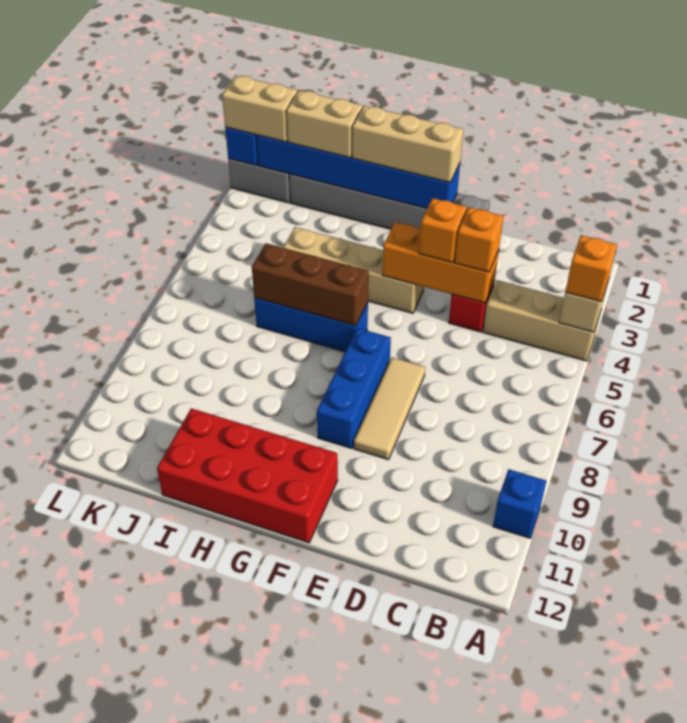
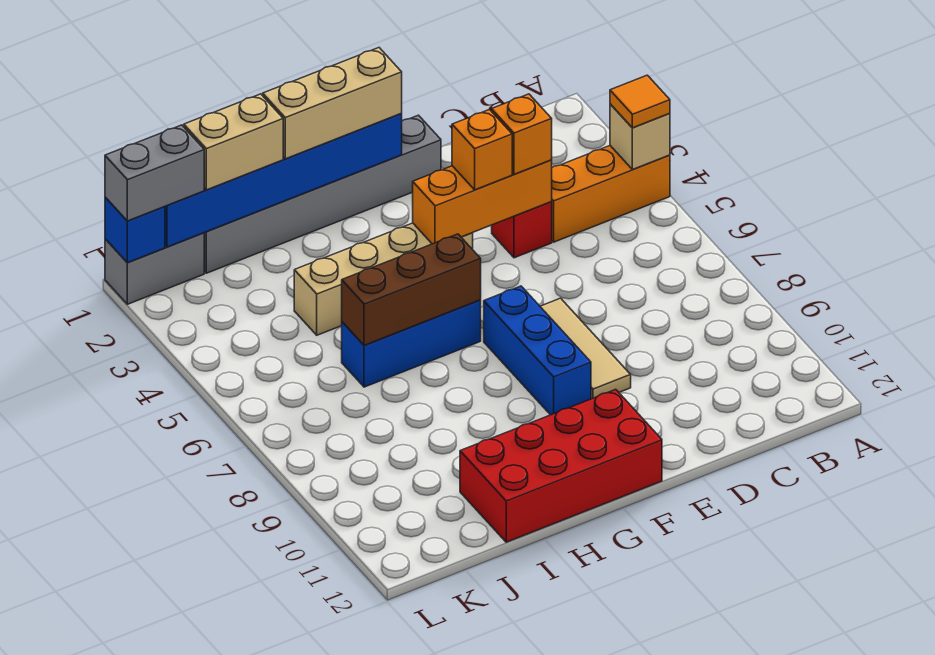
tan 1x3 brick [483,280,601,361] -> orange 1x3 brick [552,146,670,242]
orange 1x1 brick [565,235,617,301] -> orange 1x1 tile [610,75,670,128]
blue 1x1 brick [493,469,546,538] -> none
tan 1x2 brick [222,75,297,142] -> grey 1x2 brick [105,125,204,221]

